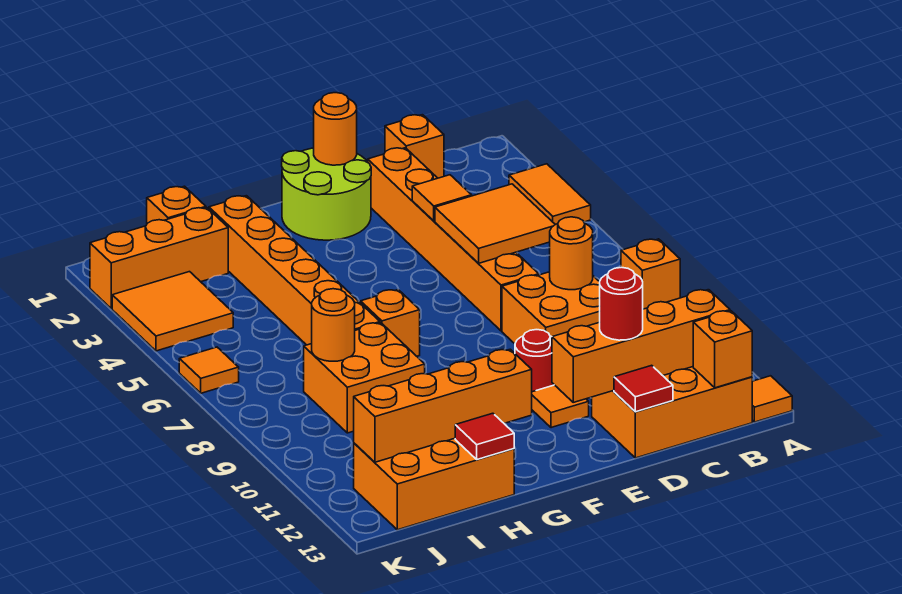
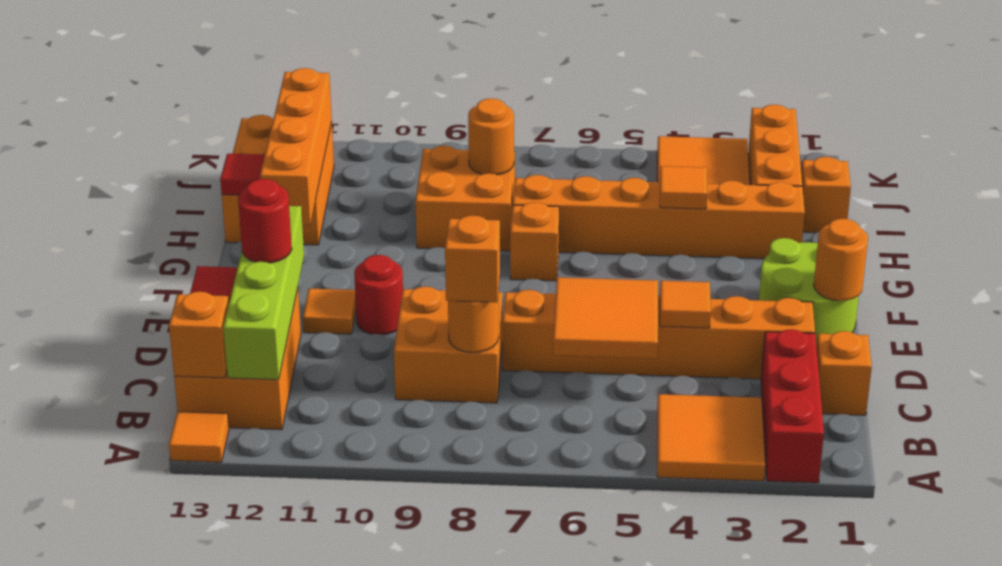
none -> red 1x3 brick [761,329,824,483]
orange 1x2 tile [509,164,591,224] -> orange 2x2 tile [657,394,765,481]
orange 1x1 brick [621,239,680,309] -> orange 1x1 brick moved to [445,215,500,302]
orange 1x4 brick [552,290,730,402] -> lime 1x4 brick [223,206,304,380]
orange 1x1 tile [179,347,239,393] -> orange 1x1 tile moved to [660,166,707,209]

